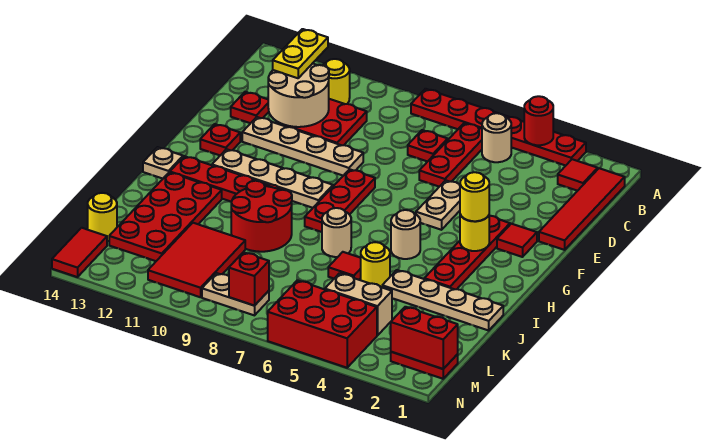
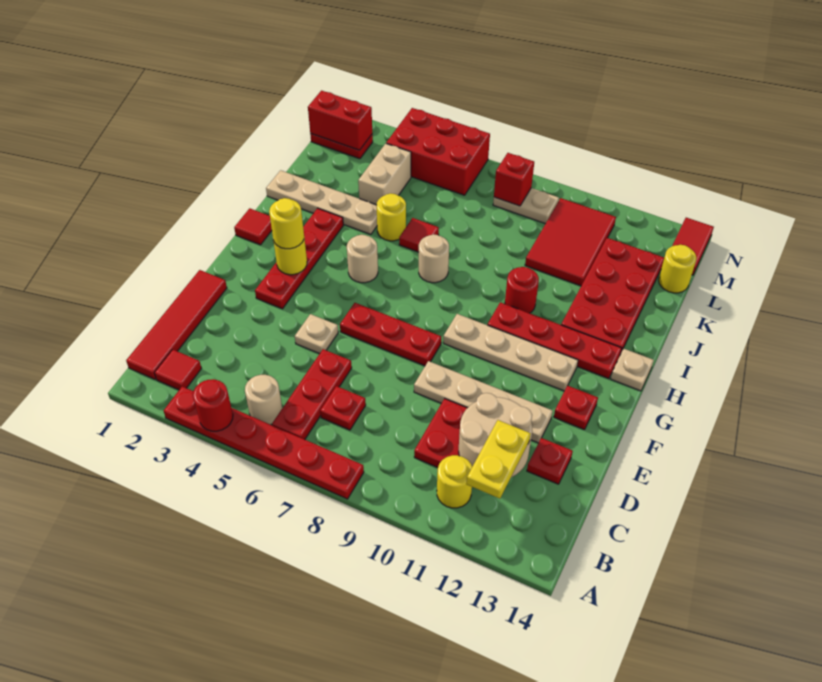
tan 1x2 plate [416,180,460,230] -> tan 1x1 plate [295,314,338,354]
red 1x1 tile [497,224,537,257] -> red 1x1 tile moved to [234,208,272,245]
red 1x3 plate [305,169,375,232] -> red 1x3 plate turned to [340,303,441,366]
red 2x2 round brick [231,181,292,252] -> red 1x1 round brick [505,267,539,313]
tan 1x2 brick [325,273,392,336] -> tan 1x2 brick turned to [358,144,411,205]

